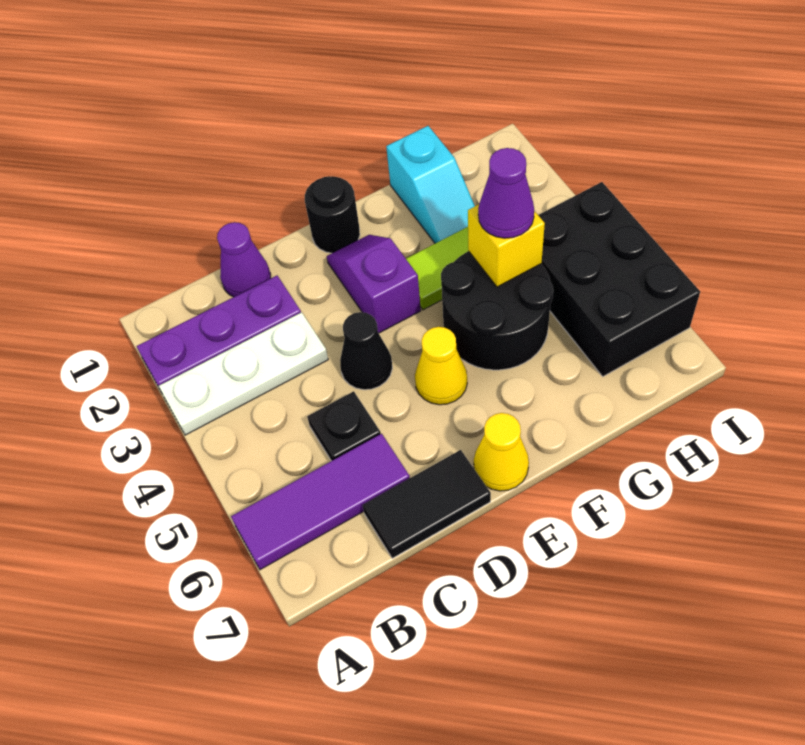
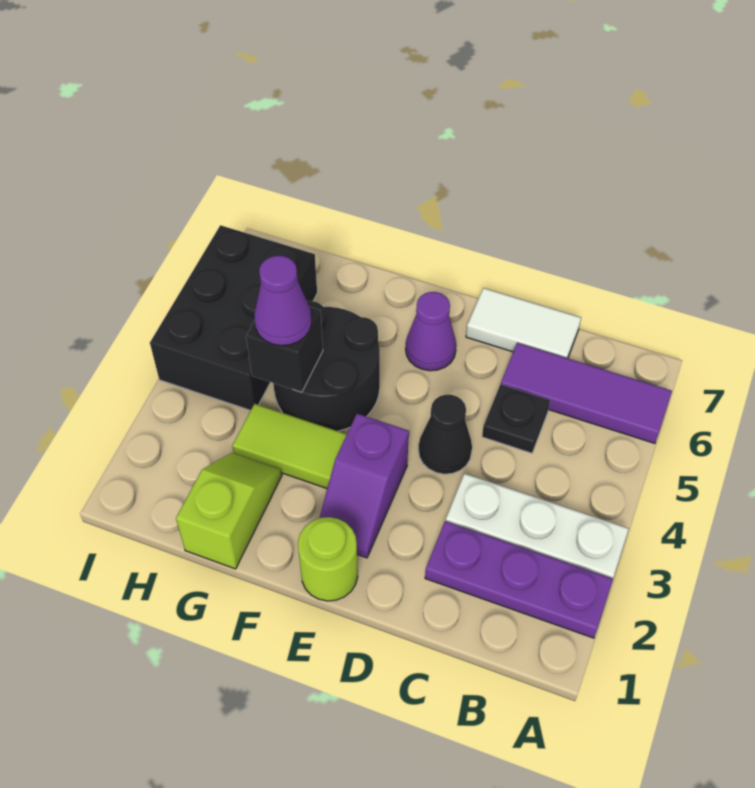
purple 1x1 cone [217,222,271,297] -> purple 1x1 cone moved to [406,292,456,371]
black 1x2 tile [363,450,491,558] -> white 1x2 tile [466,288,581,358]
black 1x1 round brick [305,176,360,253] -> lime 1x1 round brick [298,517,358,601]
yellow 1x1 cone [415,327,467,405] -> none
yellow 1x1 cone [474,413,529,491] -> none
cyan 1x2 slope [386,126,475,243] -> lime 1x2 slope [176,453,282,569]
yellow 1x1 brick [468,205,545,287] -> black 1x1 brick [246,307,323,392]

